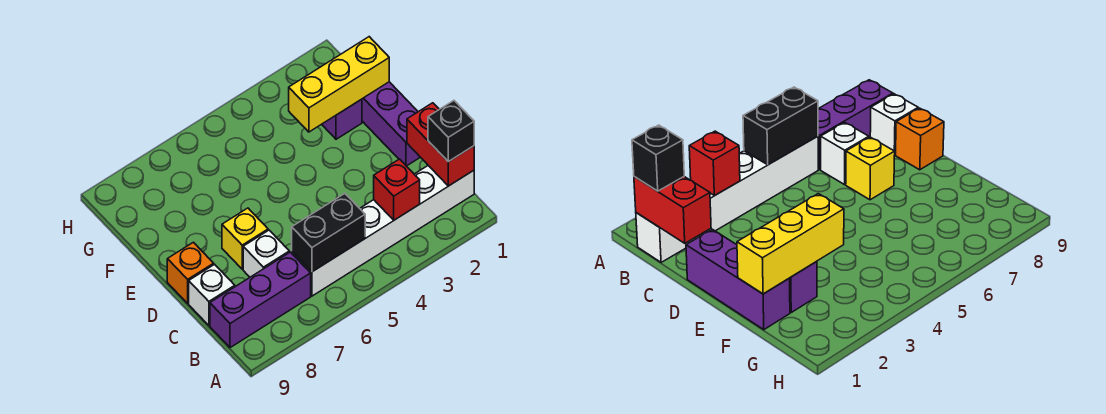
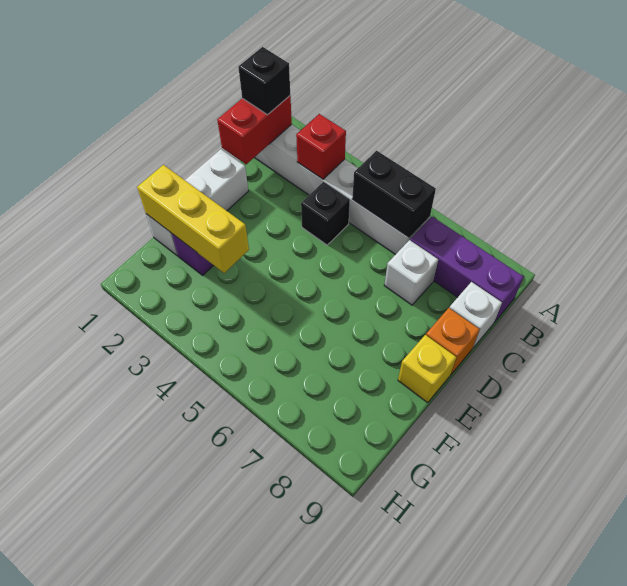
none -> black 1x1 brick [301,182,350,245]
purple 1x3 brick [362,82,420,166] -> white 1x3 brick [146,149,248,256]
yellow 1x1 brick [222,208,268,269] -> yellow 1x1 brick moved to [398,335,456,403]

